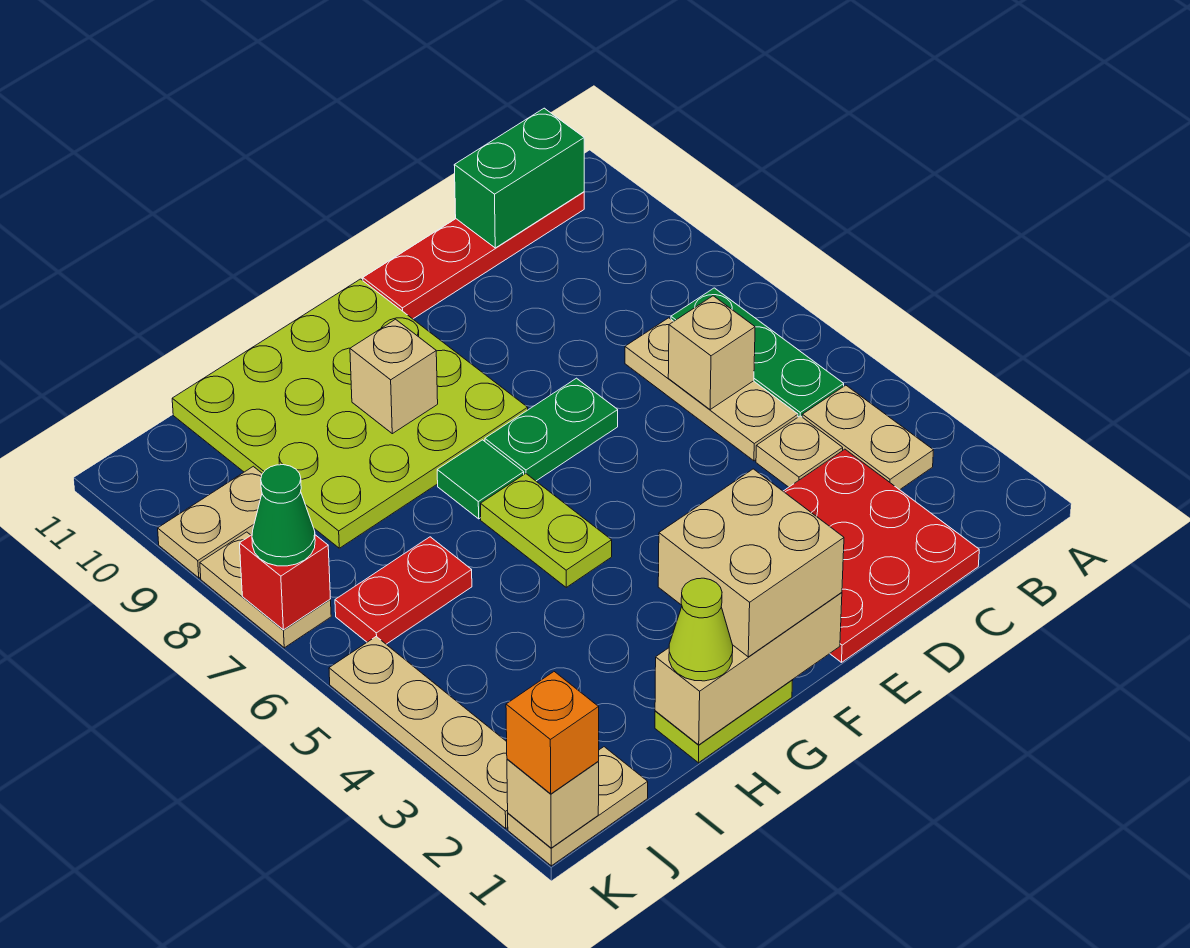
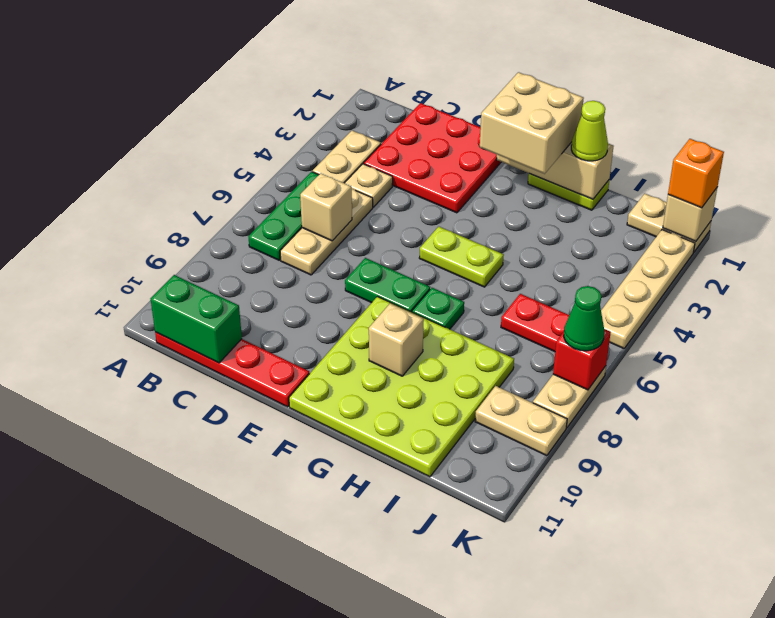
lime 1x2 plate [481,474,612,587] -> lime 1x2 plate turned to [419,226,504,287]
green 1x1 tile [437,440,524,519] -> green 1x1 plate [412,288,464,329]

